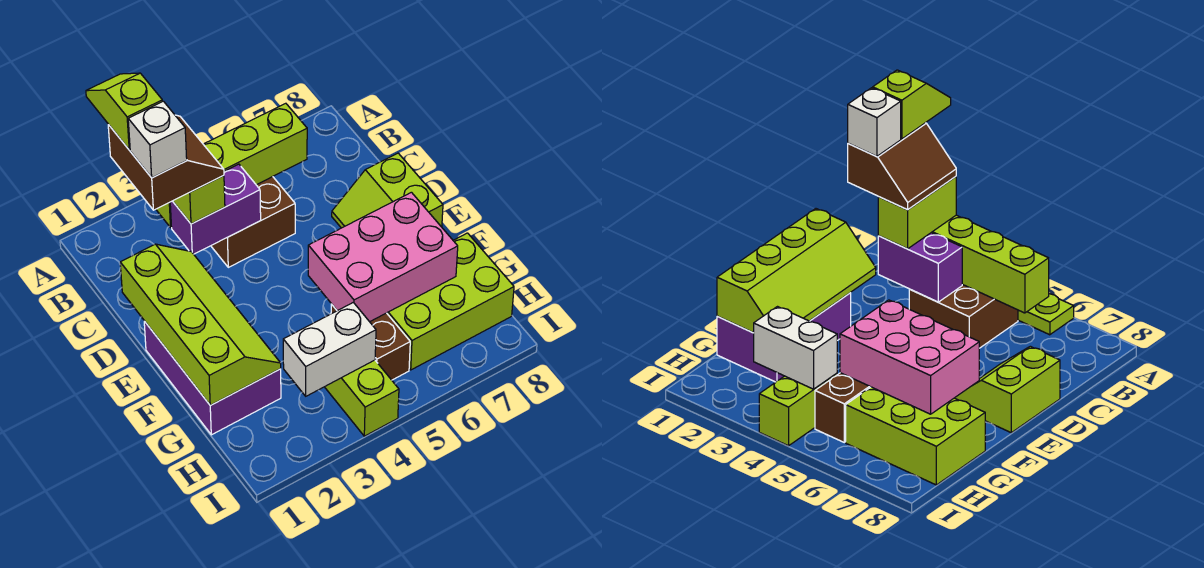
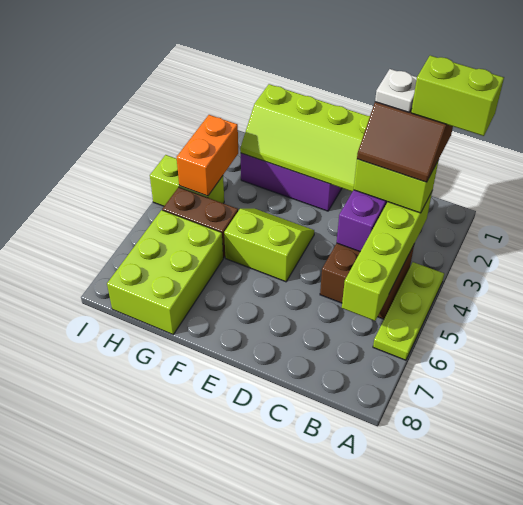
lime 1x2 slope [86,73,162,150] -> lime 1x2 brick [411,56,504,136]
white 1x1 brick [128,101,187,178] -> white 1x1 plate [375,69,417,112]
lime 2x2 slope [332,153,443,228] -> lime 2x2 slope moved to [224,209,314,282]
pink 2x3 brick [308,192,458,322] -> none
white 1x2 brick [283,302,376,396] -> orange 1x2 brick [177,115,238,196]

